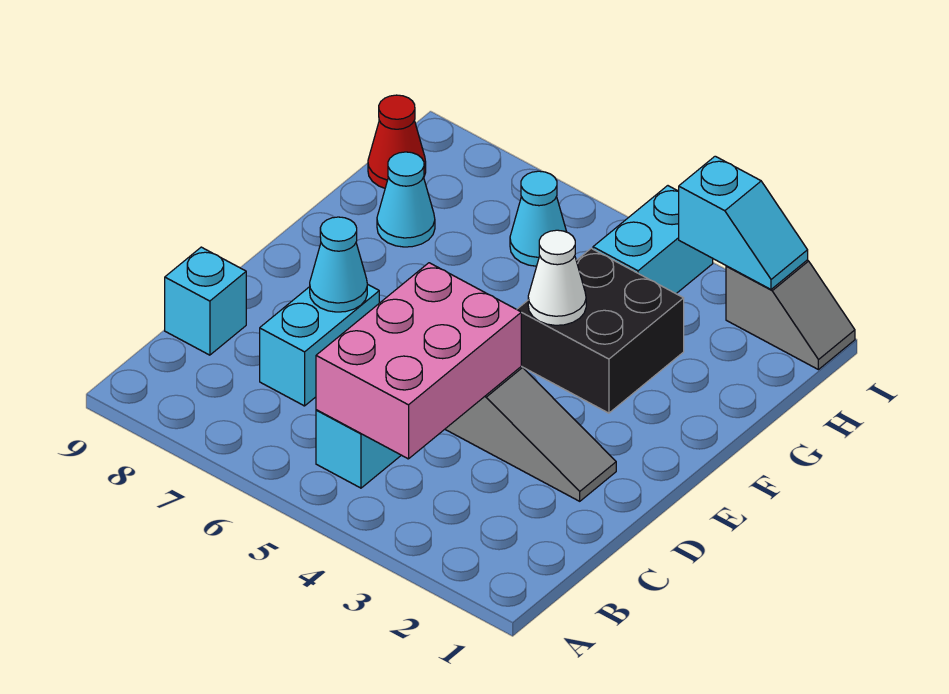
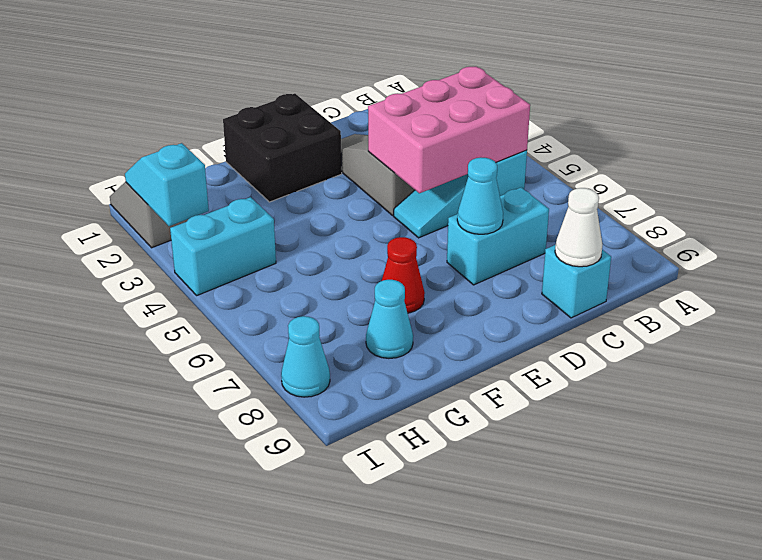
black 2x2 brick [517,248,684,413] -> black 2x2 brick moved to [223,94,342,202]
white 1x1 cone [528,230,586,325] -> white 1x1 cone moved to [555,188,602,267]
cyan 1x1 cone [510,171,567,266] -> cyan 1x1 cone moved to [281,316,330,397]
red 1x1 cone [368,95,426,188] -> red 1x1 cone moved to [382,237,425,313]

